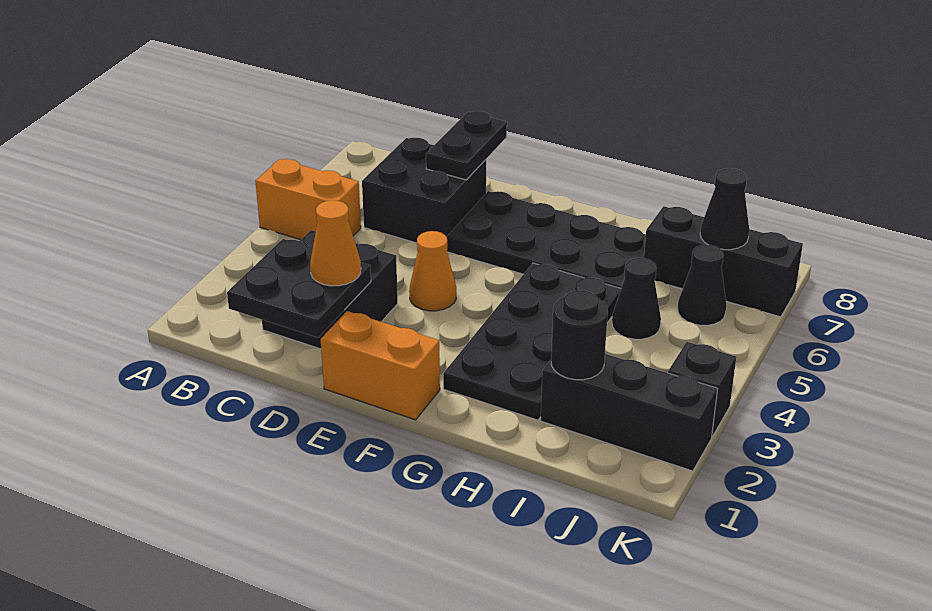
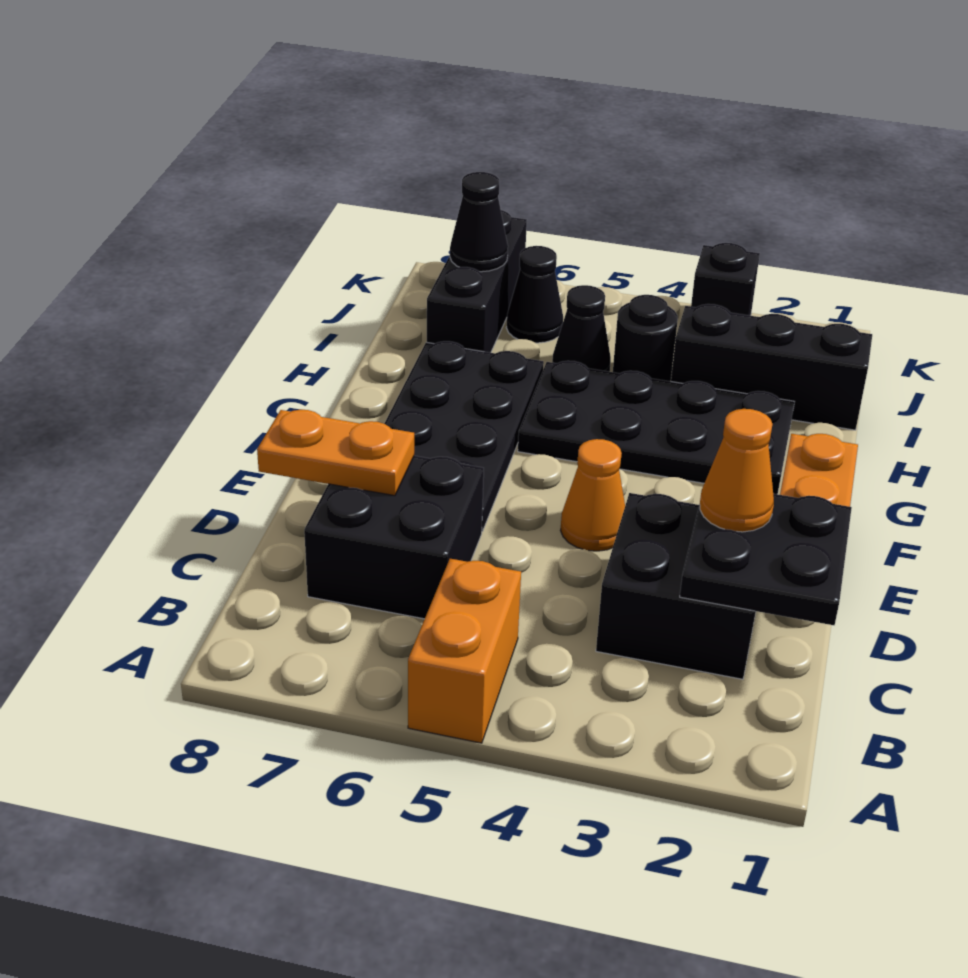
black 1x2 plate [426,111,507,180] -> orange 1x2 plate [257,410,414,496]
black 1x3 brick [540,354,718,471] -> black 1x3 brick turned to [671,304,872,430]
black 1x1 round brick [551,290,608,380] -> black 1x1 round brick moved to [613,295,678,381]

